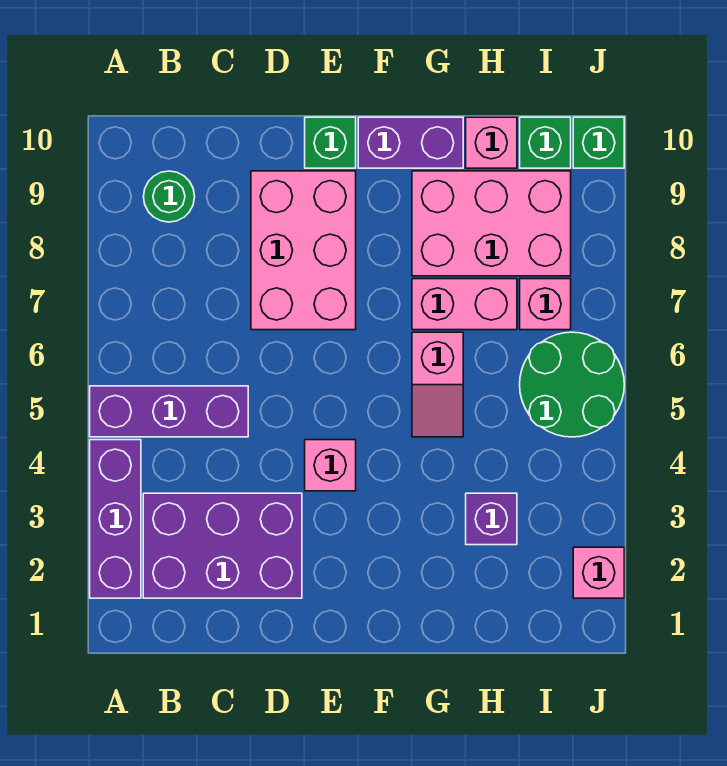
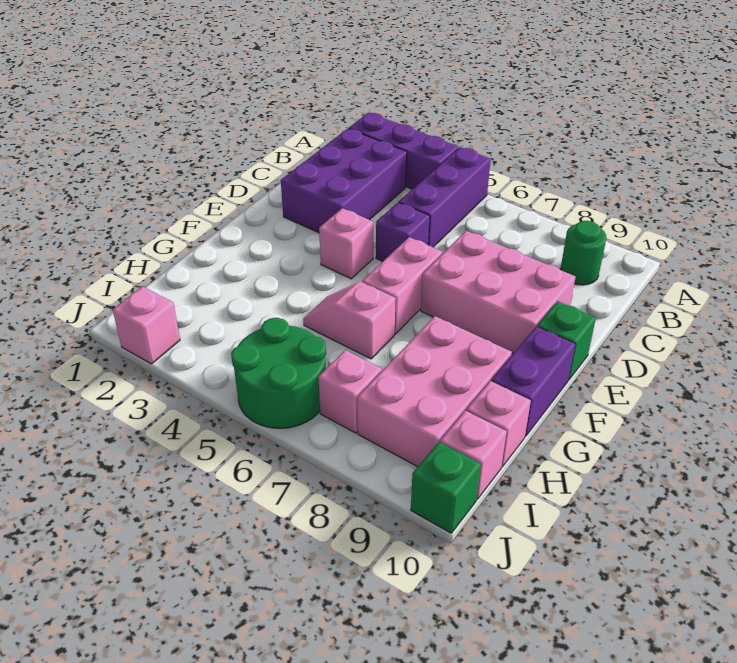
pink 1x2 brick [412,279,517,330] -> pink 1x2 brick moved to [362,237,442,334]
purple 1x1 brick [466,493,517,545] -> purple 1x1 brick moved to [376,202,430,262]
green 1x1 brick [520,117,571,168] -> pink 1x1 brick [440,411,507,499]

